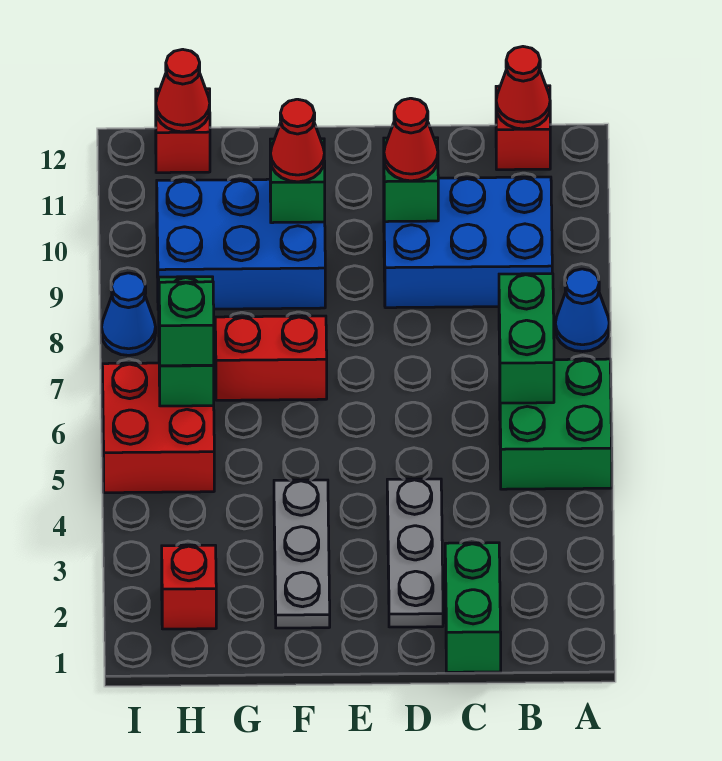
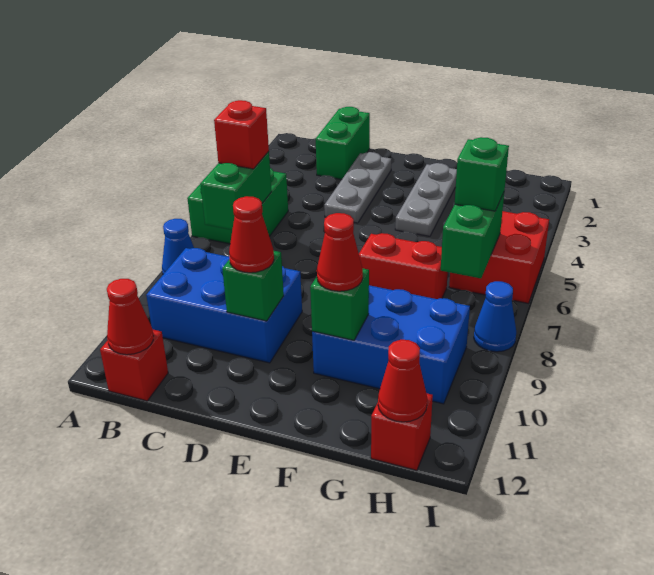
red 1x1 brick [162,545,216,629] -> red 1x1 brick moved to [214,100,269,169]

